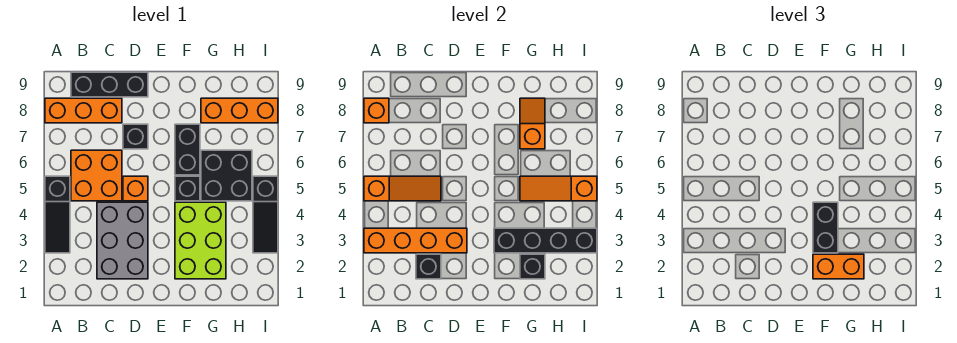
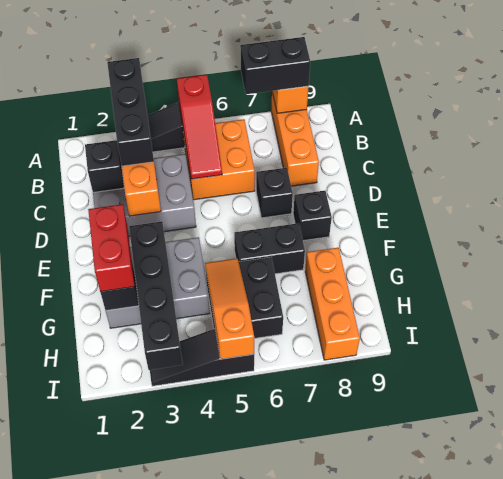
orange 1x3 slope [364,176,441,201] -> red 1x3 slope [177,75,222,179]
black 1x3 brick [71,72,148,97] -> black 1x3 brick moved to [107,58,154,166]
orange 1x1 brick [123,176,148,201] -> none
lime 2x3 brick [175,202,226,279] -> grey 2x3 brick [106,237,210,328]
orange 1x2 brick [813,254,864,279] -> red 1x2 brick [88,204,135,292]
black 1x2 brick [813,202,838,253] -> black 1x2 brick moved to [240,37,310,94]
black 1x1 brick [175,176,200,201] -> black 1x1 brick moved to [293,191,332,241]
orange 1x2 slope [520,98,545,149] -> none

